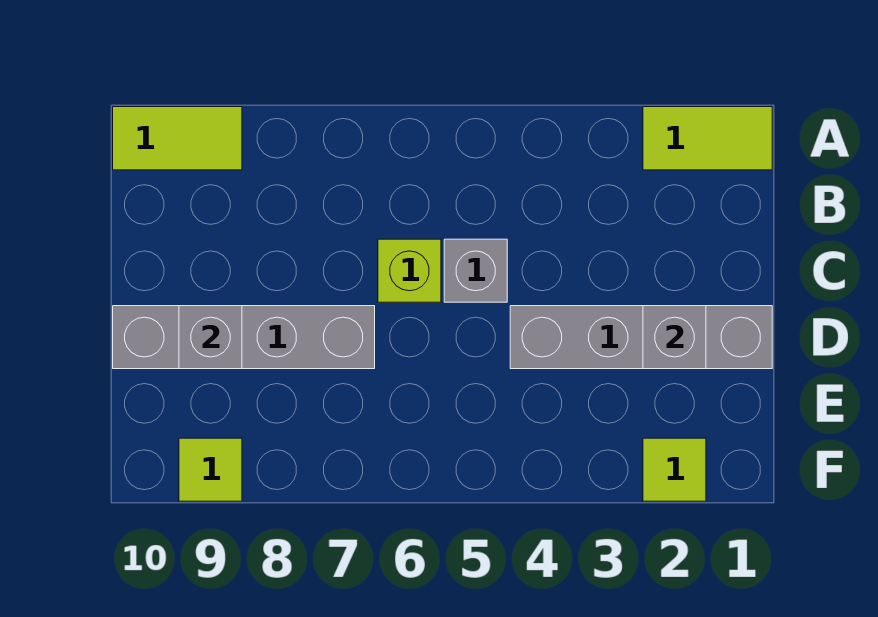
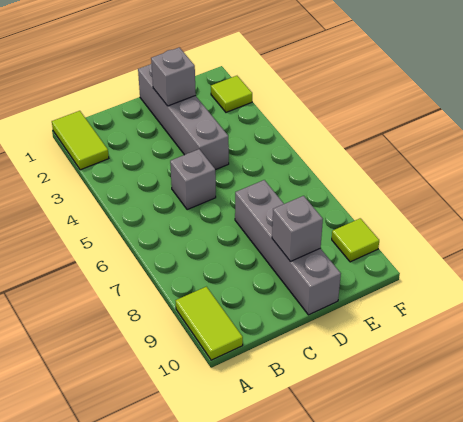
lime 1x1 brick [378,239,441,302] -> none

